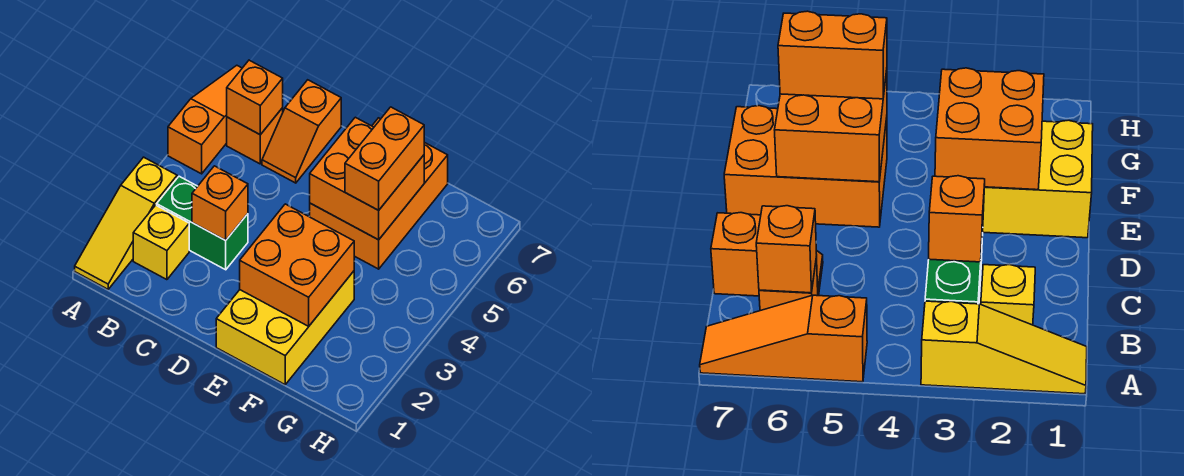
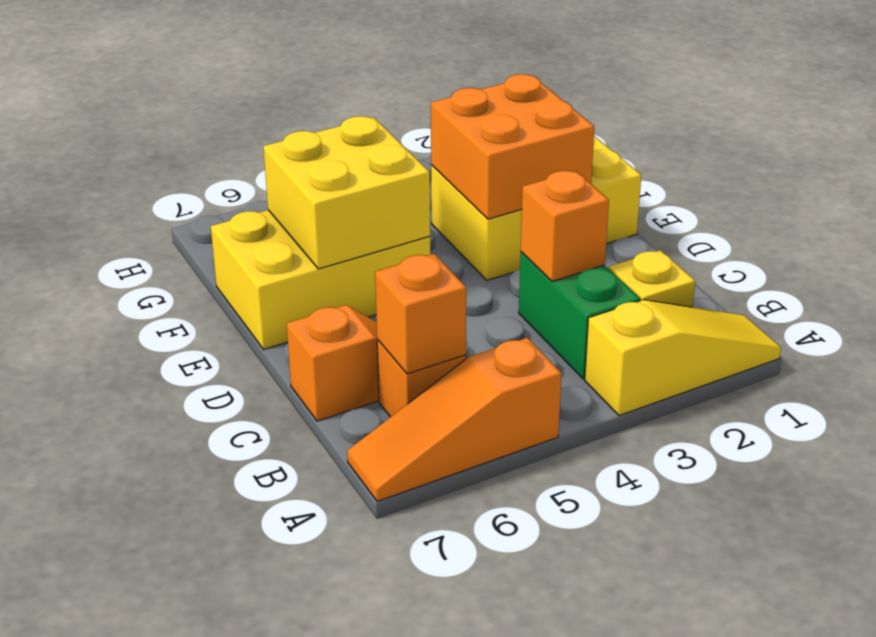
orange 2x3 brick [309,118,448,269] -> yellow 2x3 brick [211,210,430,349]
orange 2x2 brick [310,117,424,240] -> yellow 2x2 brick [263,116,430,269]
orange 1x2 brick [345,107,424,210] -> none

